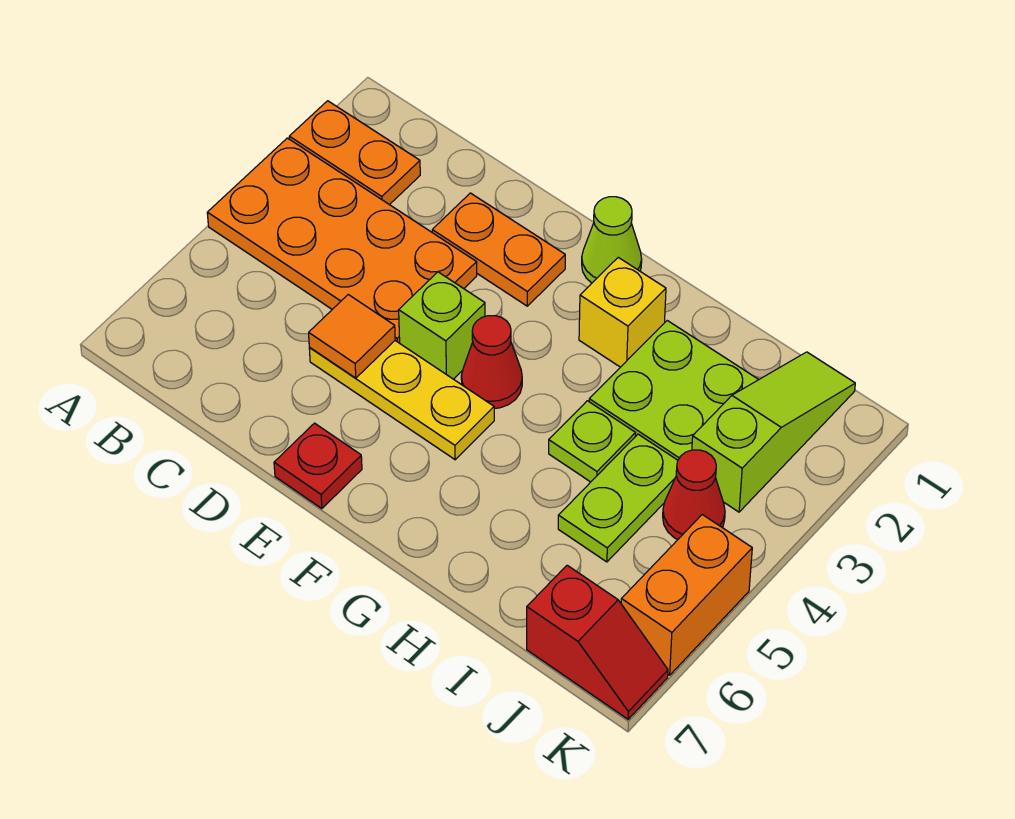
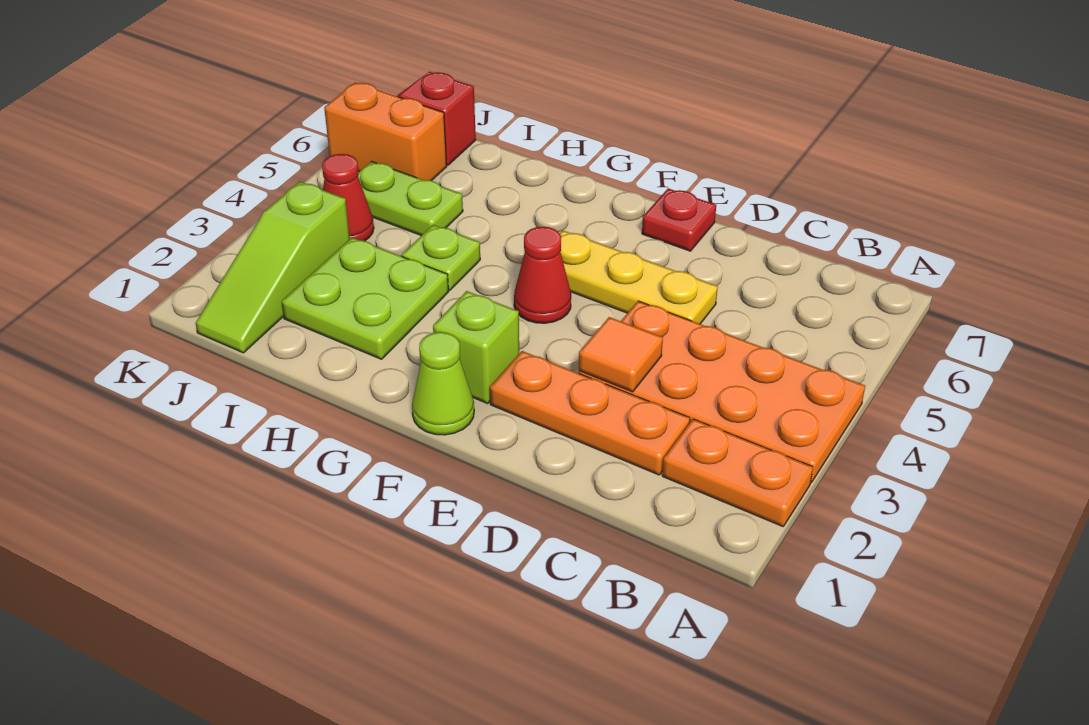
orange 1x2 plate [432,193,565,306] -> orange 1x3 plate [490,351,690,475]
orange 1x1 tile [309,295,395,378] -> orange 1x1 tile moved to [579,317,663,392]
lime 1x1 brick [399,272,485,379] -> lime 1x1 brick moved to [433,291,519,403]
yellow 1x1 brick [579,257,666,367] -> none
lime 1x2 plate [558,434,678,562] -> lime 1x2 plate turned to [358,161,463,236]
orange 1x2 brick [621,515,752,675] -> orange 1x2 brick turned to [324,82,447,181]

